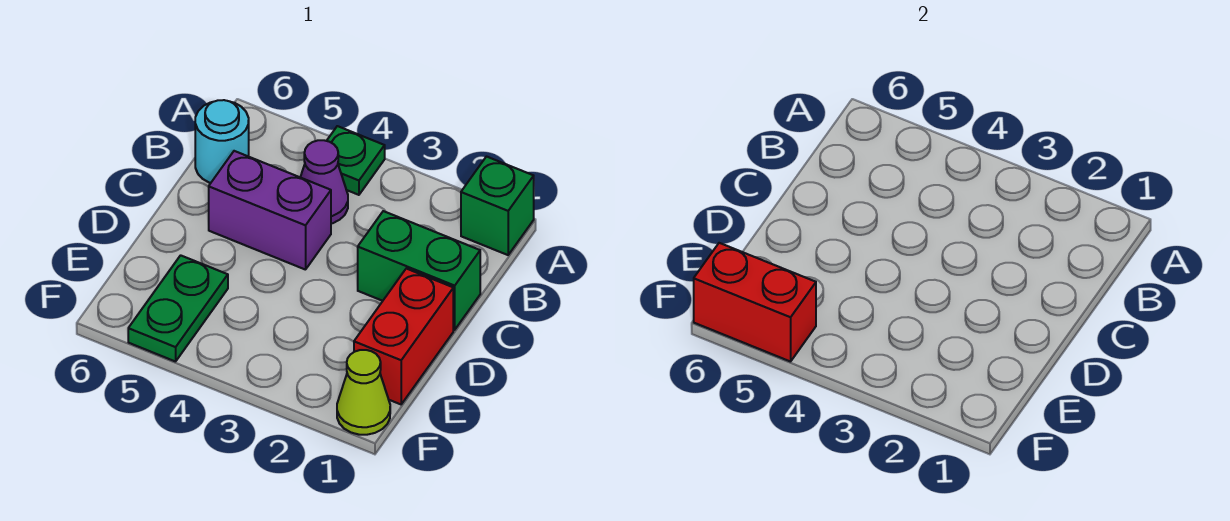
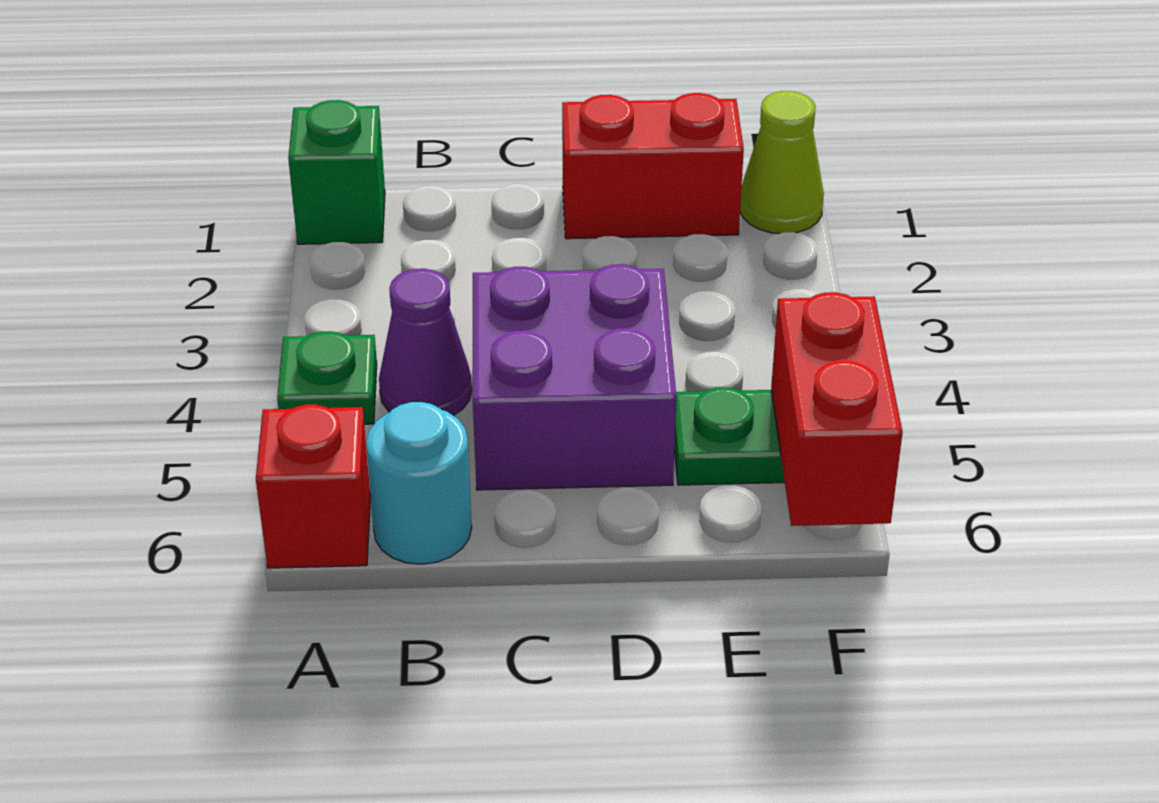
none -> red 1x1 brick [256,404,370,568]
green 1x2 brick [358,211,480,330] -> none
purple 1x2 brick [209,151,331,270] -> purple 2x2 brick [473,264,676,490]

